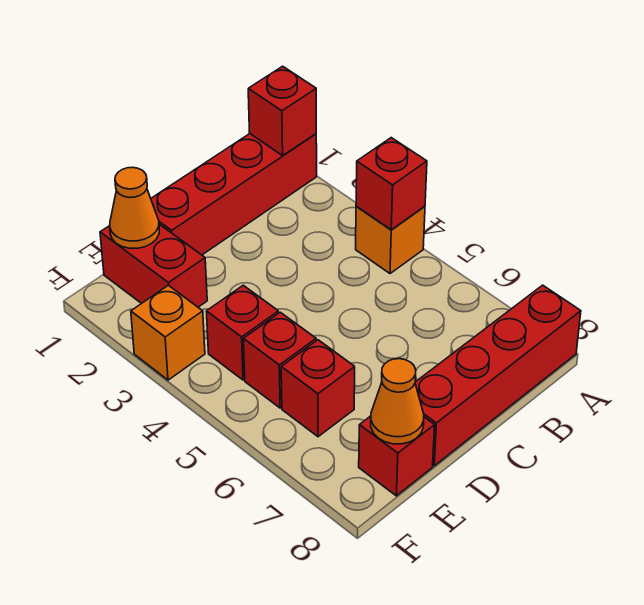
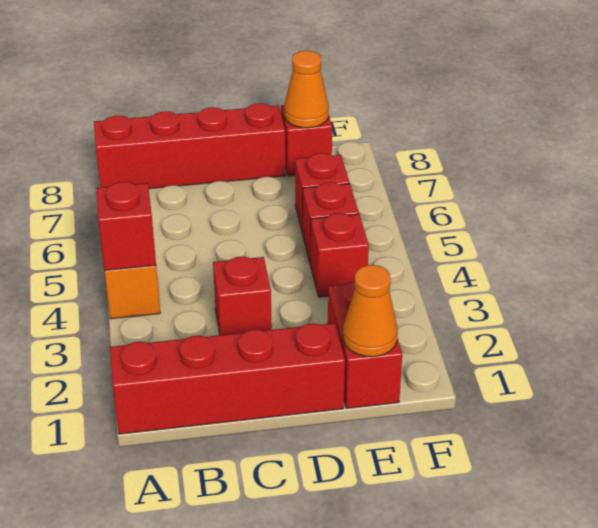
red 1x1 brick [248,66,316,156] -> red 1x1 brick moved to [213,257,272,335]
orange 1x1 brick [131,285,205,380] -> none

